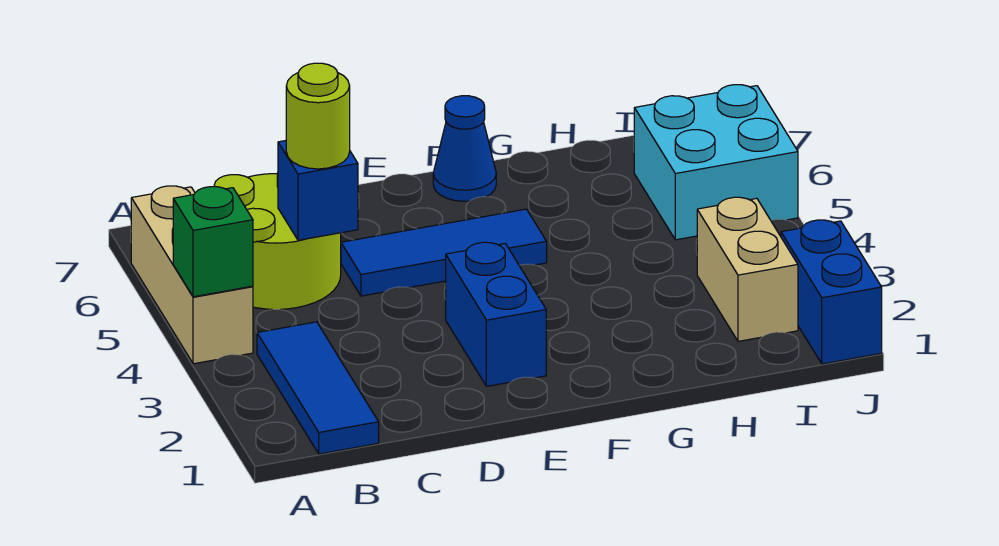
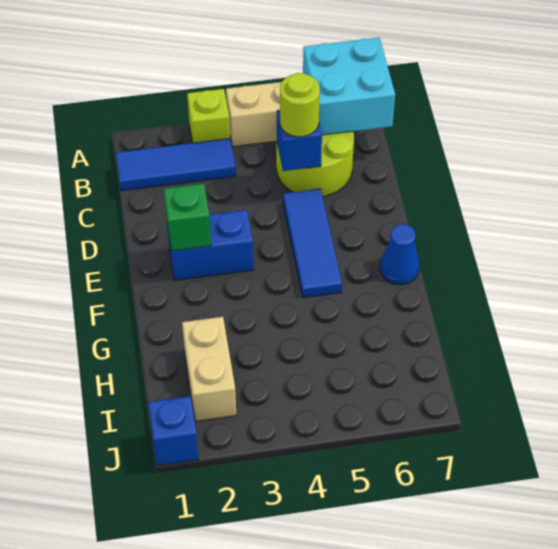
none -> lime 1x1 brick [187,89,230,143]
green 1x1 brick [173,186,253,297] -> green 1x1 brick moved to [164,184,211,251]
tan 1x2 brick [697,197,798,341] -> tan 1x2 brick turned to [182,317,236,421]
cyan 2x2 brick [634,85,798,240] -> cyan 2x2 brick moved to [303,38,395,135]
blue 1x2 brick [781,220,882,364] -> blue 1x1 brick [148,396,199,466]

